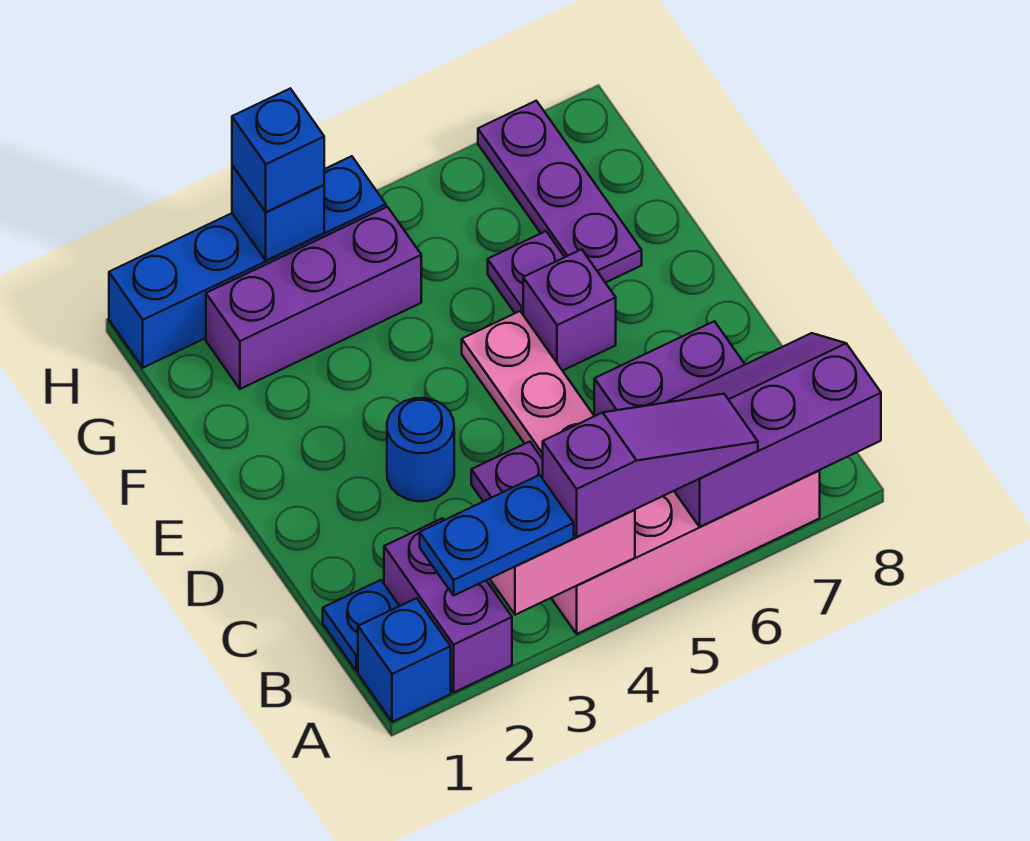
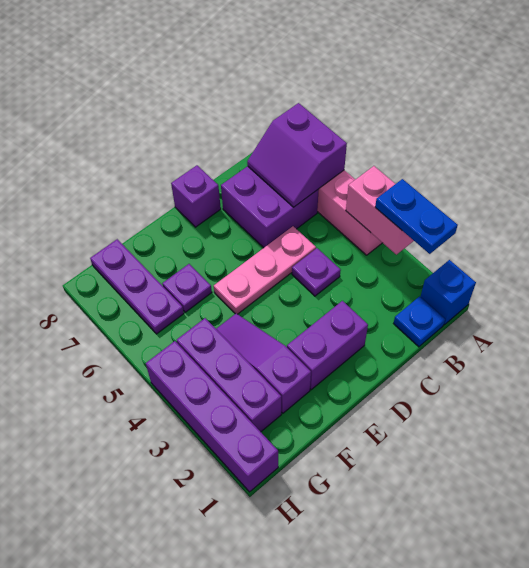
purple 1x2 brick [384,518,512,692] -> purple 1x2 brick moved to [287,301,368,390]
purple 1x3 slope [543,394,758,537] -> purple 1x3 slope moved to [216,314,311,413]
purple 2x3 slope [666,333,881,527] -> purple 2x2 slope [247,103,347,207]
blue 1x1 round brick [387,398,454,501] -> none
purple 1x1 brick [523,249,616,371] -> purple 1x1 brick moved to [171,165,221,227]
purple 1x3 plate [478,101,642,283] -> purple 1x3 plate turned to [90,239,184,334]
blue 1x4 brick [109,156,386,368] -> purple 1x4 brick [146,341,278,492]
blue 1x1 brick [232,165,324,261] -> none
blue 1x1 brick [232,89,324,212] -> none

